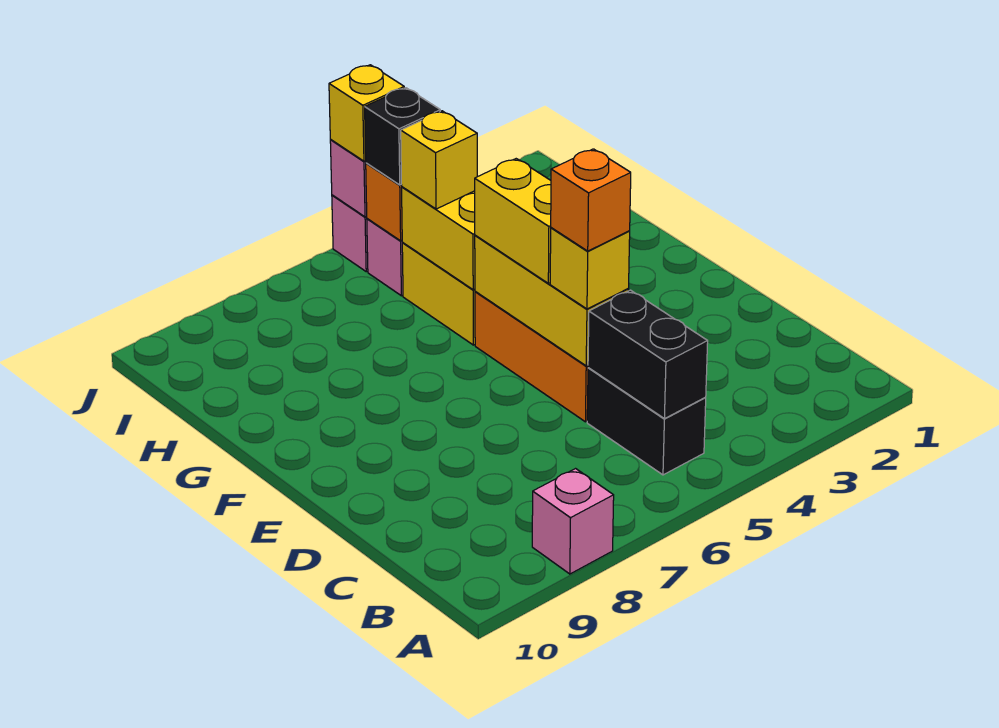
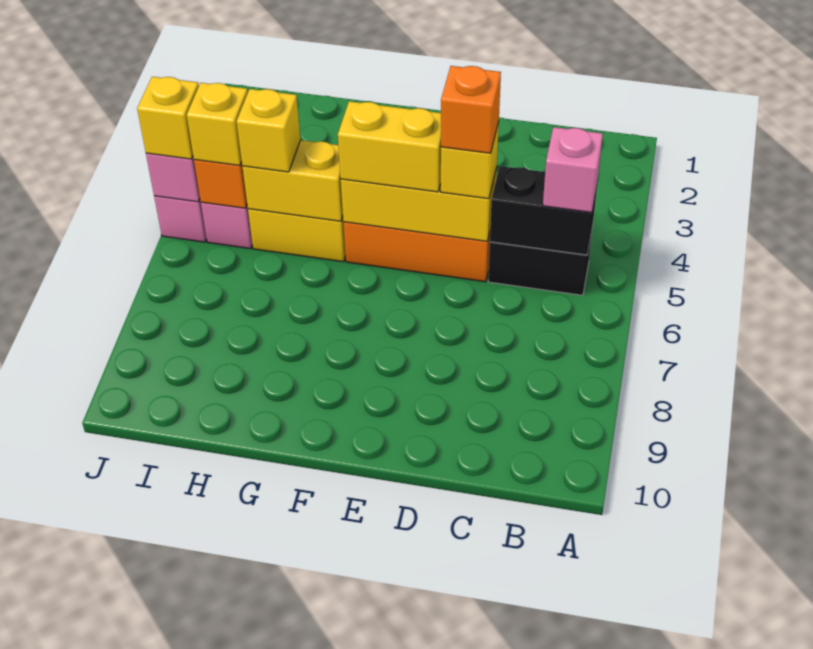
pink 1x1 brick [532,469,614,574] -> pink 1x1 brick moved to [543,127,603,212]
black 1x1 brick [365,88,440,185] -> yellow 1x1 brick [187,83,248,166]

